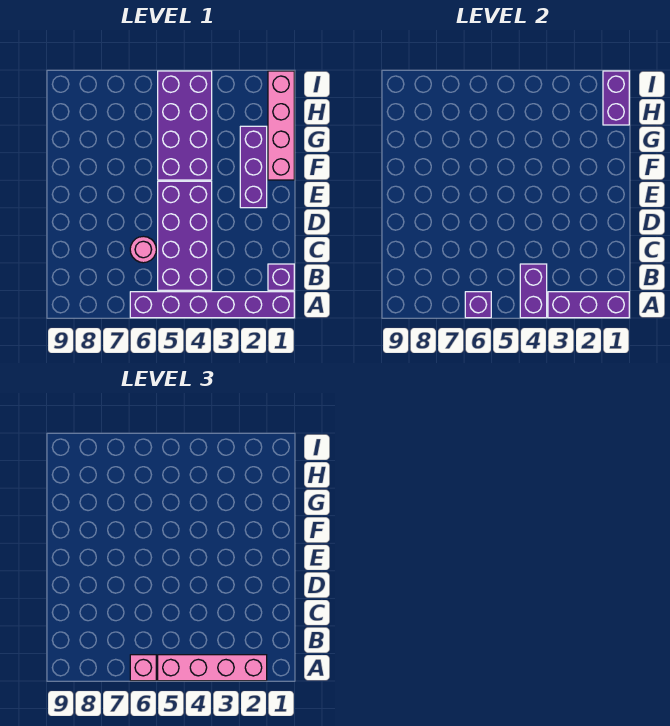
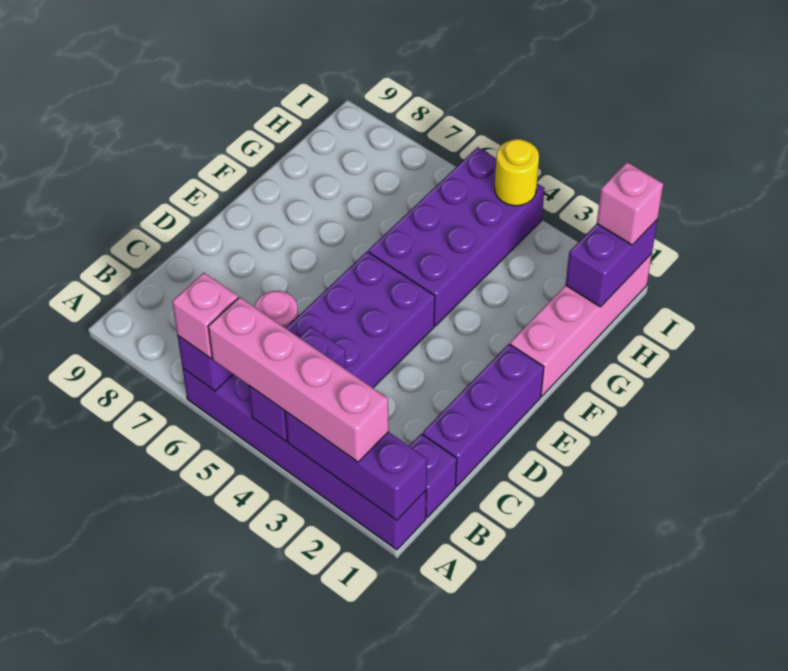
purple 1x3 brick [240,126,267,208] -> purple 1x3 brick moved to [423,344,544,486]
none -> pink 1x1 brick [597,162,663,245]
none -> yellow 1x1 round brick [495,139,539,206]

